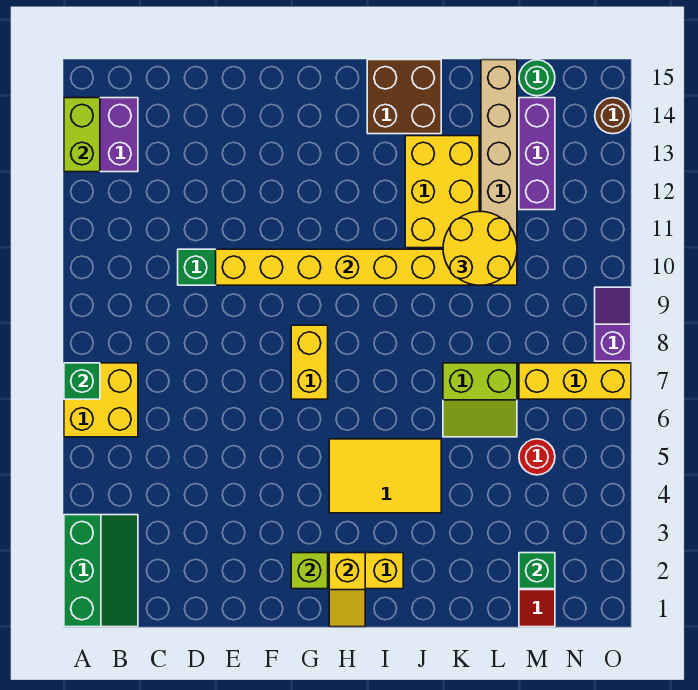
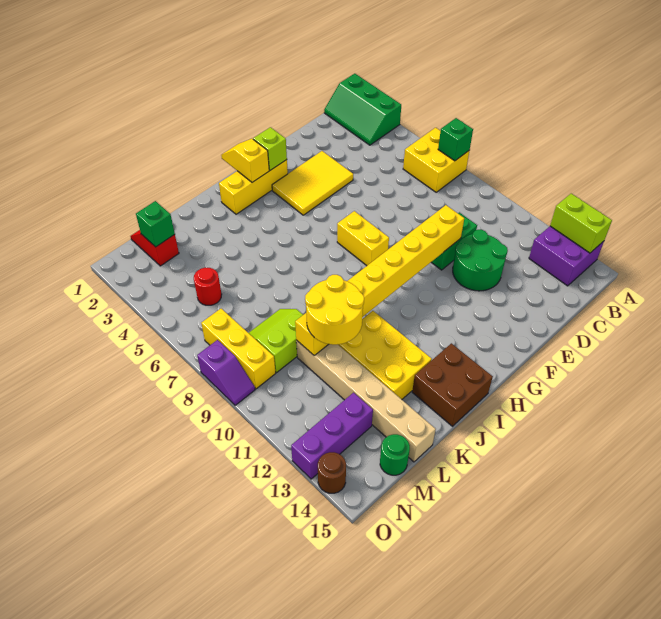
none -> green 2x2 round brick [453,230,508,291]
yellow 2x3 tile [329,439,441,513] -> yellow 2x3 tile moved to [272,151,353,215]
lime 2x2 slope [443,363,517,437] -> lime 2x2 slope moved to [249,309,303,373]
yellow 1x3 brick [519,363,631,399] -> yellow 1x3 brick turned to [201,309,276,389]
purple 1x3 brick [519,98,555,210] -> purple 1x3 brick turned to [291,393,373,479]

